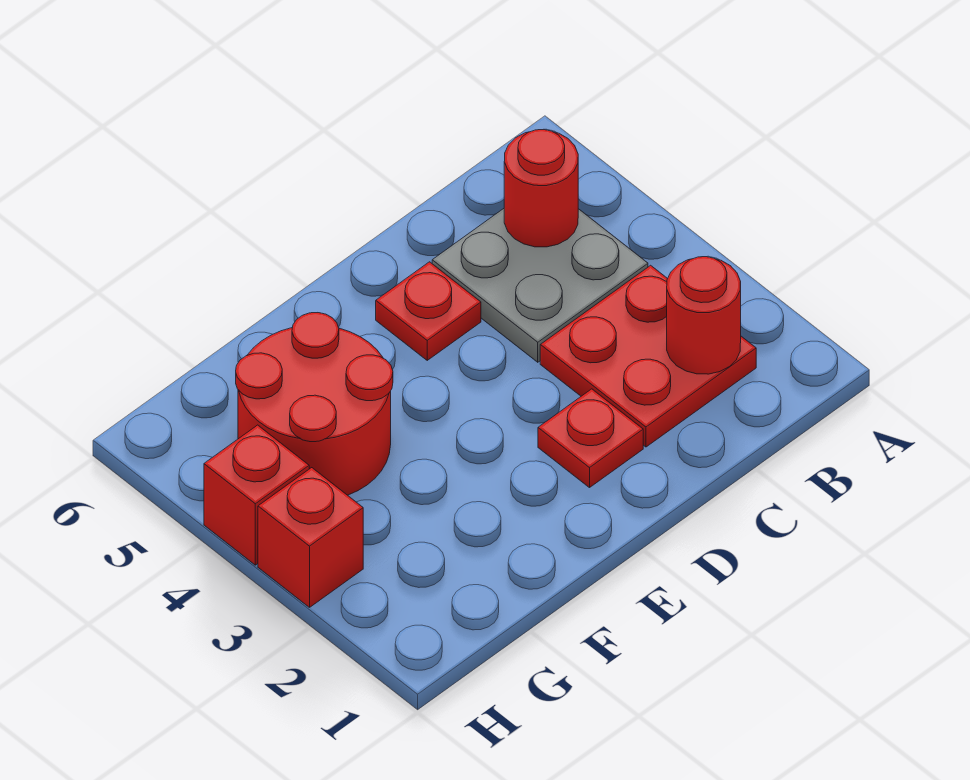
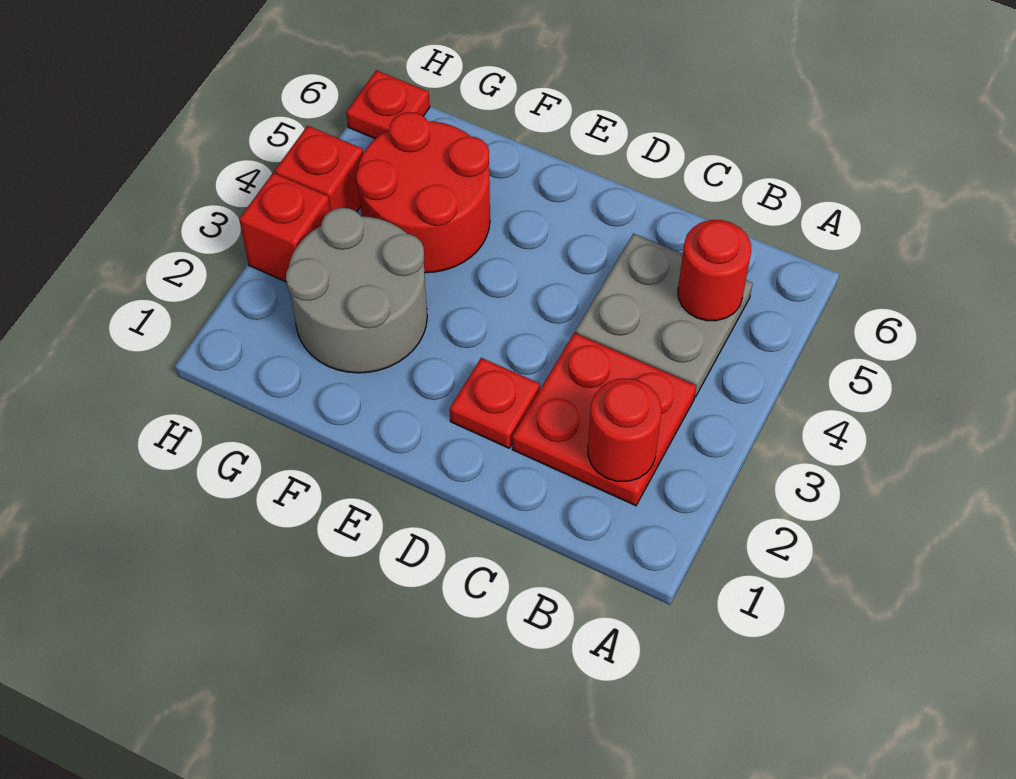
red 1x1 plate [376,262,481,360] -> red 1x1 plate moved to [346,70,430,139]
none -> grey 2x2 round brick [286,208,427,373]

